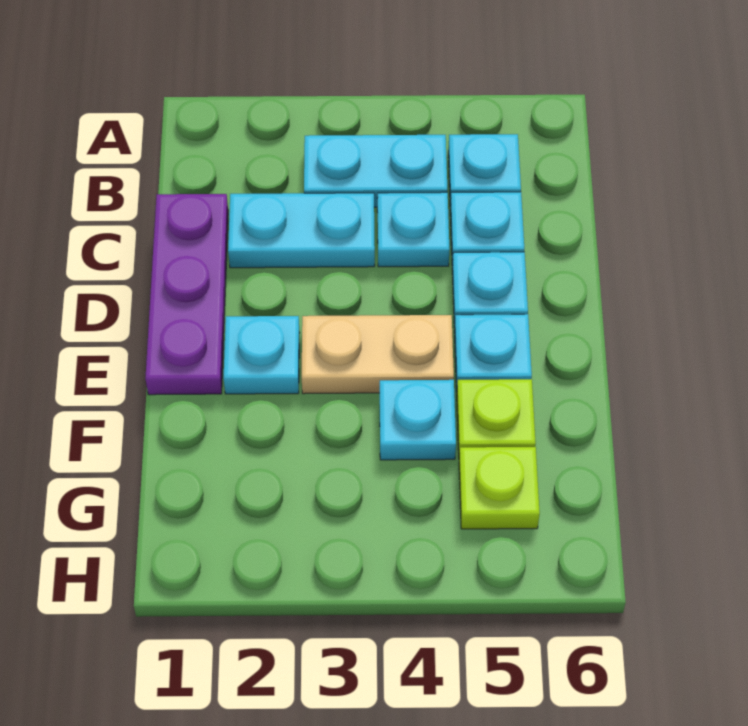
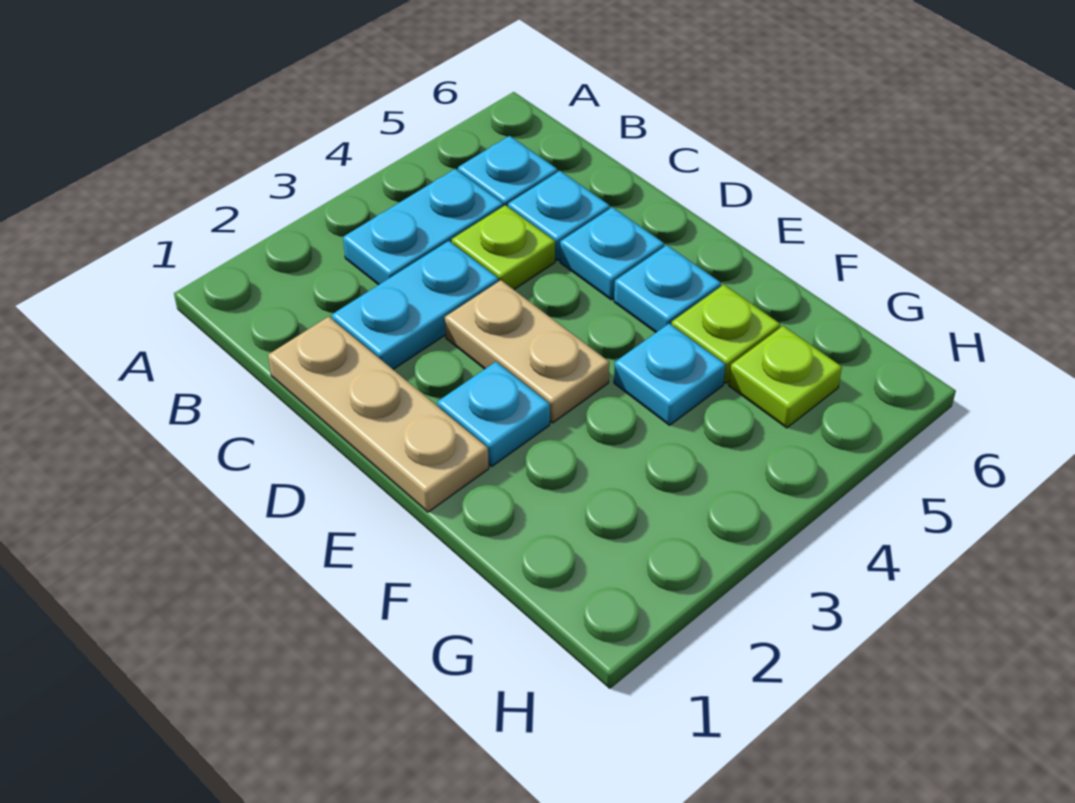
purple 1x3 plate [145,194,228,395] -> tan 1x3 plate [268,317,489,512]
cyan 1x1 plate [377,192,450,267] -> lime 1x1 plate [452,205,555,289]
tan 1x2 plate [302,315,454,394] -> tan 1x2 plate turned to [445,280,609,423]

